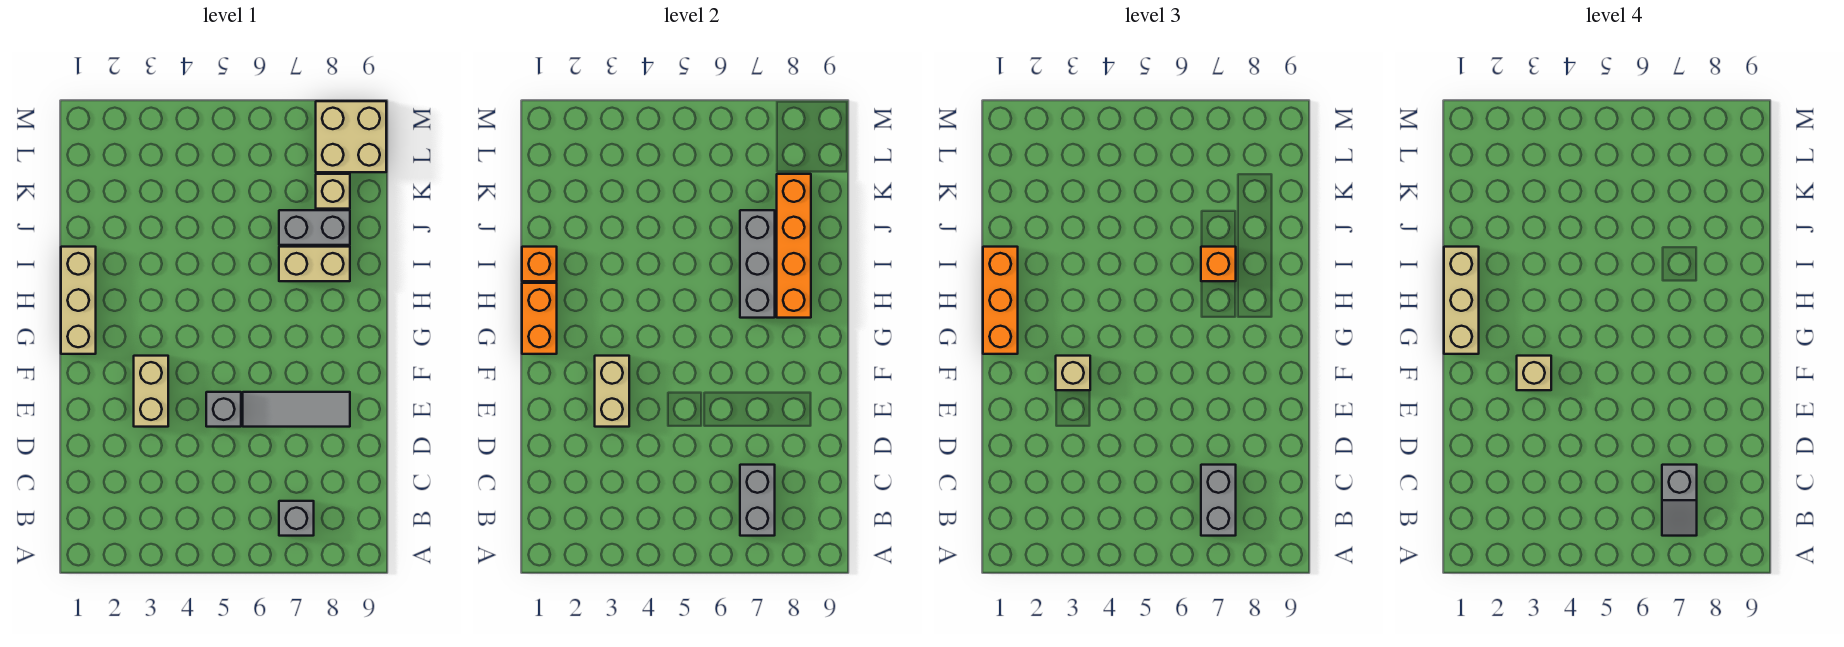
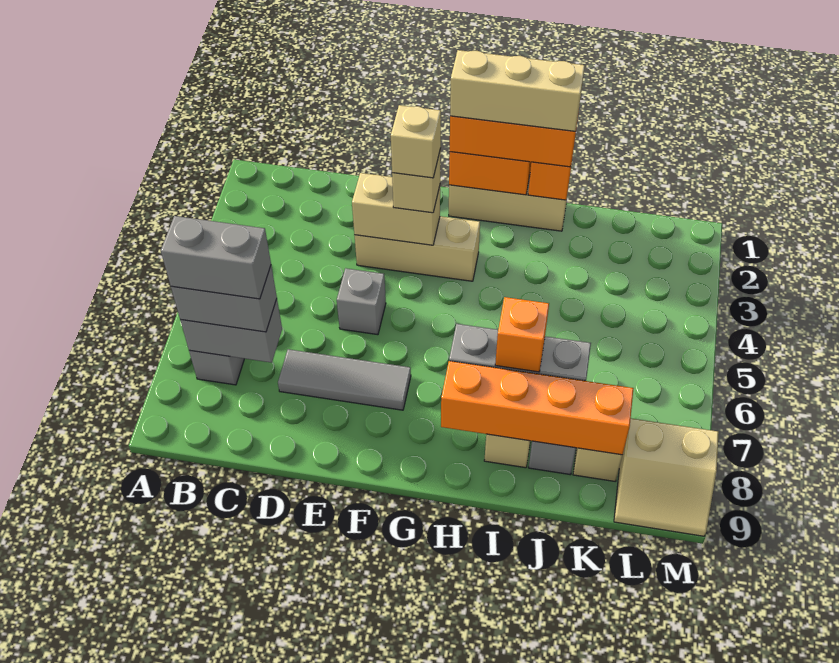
grey 1x2 slope [1662,465,1697,536] -> grey 1x2 brick [161,216,271,299]
tan 1x2 brick [134,356,168,427] -> tan 1x3 brick [354,216,480,281]
grey 1x3 tile [243,392,350,427] -> grey 1x3 tile turned to [278,349,411,410]
tan 2x2 brick [316,101,386,172] -> tan 2x2 slope [614,418,719,536]

